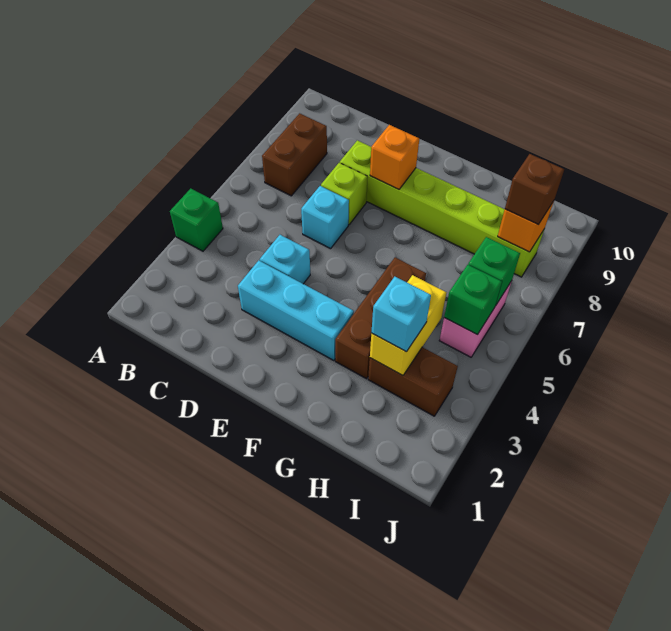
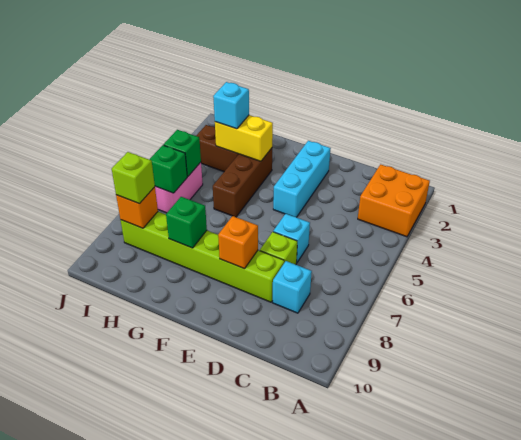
none -> orange 2x2 brick [358,164,430,237]
green 1x1 brick [170,189,223,251] -> green 1x1 brick moved to [166,197,207,248]
brown 1x2 brick [262,113,327,196] -> none
cyan 1x3 brick [238,260,354,361] -> cyan 1x3 brick turned to [273,141,331,217]
cyan 1x1 brick [260,235,310,284] -> cyan 1x1 brick moved to [272,261,312,313]
yellow 1x2 brick [370,275,447,375] -> yellow 1x2 brick turned to [215,115,273,161]
brown 1x1 brick [505,154,564,224] -> lime 1x1 brick [112,152,155,204]

